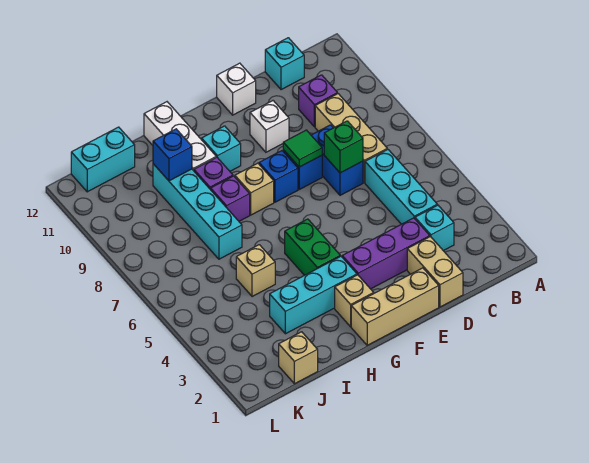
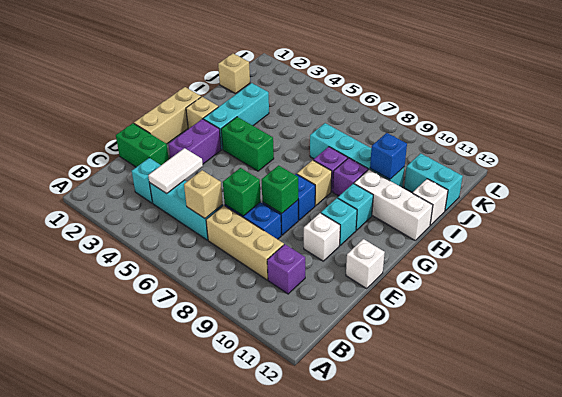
none -> white 1x2 tile [148,148,203,194]
cyan 1x1 brick [265,38,304,90] -> cyan 1x1 brick moved to [321,198,357,245]
tan 1x2 brick [407,237,463,307] -> green 1x2 brick [116,123,169,167]
purple 1x3 brick [342,218,430,289] -> purple 1x2 brick [168,119,221,164]
green 1x1 tile [283,130,322,167] -> green 1x1 brick [262,165,298,214]
tan 1x1 brick [236,245,275,297] -> tan 1x1 brick moved to [184,170,223,218]
none -> white 1x1 brick [413,179,448,225]
cyan 1x2 brick [71,127,135,192] -> cyan 1x2 brick turned to [404,153,463,211]

